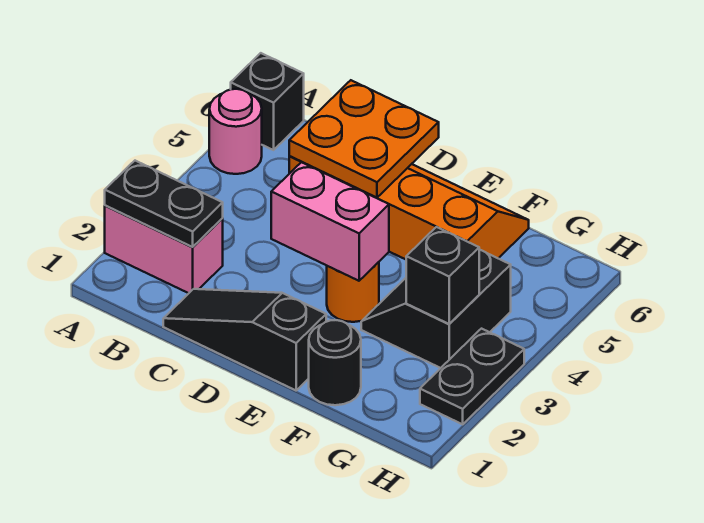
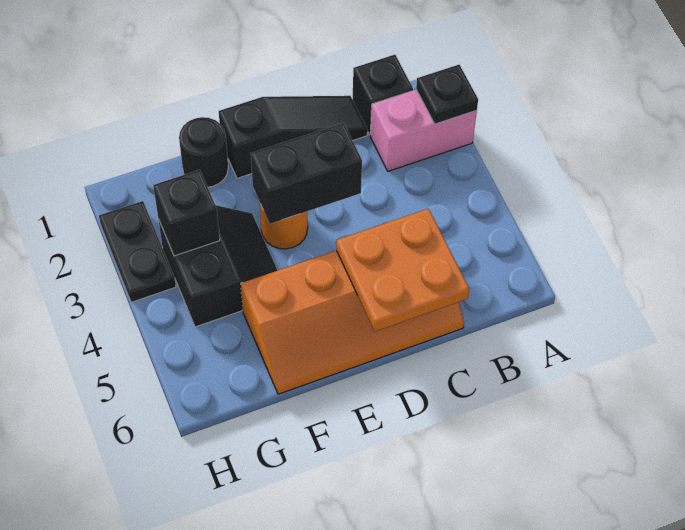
black 1x2 plate [105,161,223,247] -> black 1x1 plate [416,65,478,124]
pink 1x1 round brick [209,89,262,174] -> none
black 1x1 brick [231,53,304,150] -> black 1x1 brick moved to [352,55,413,135]
pink 1x2 brick [271,162,389,281] -> black 1x2 brick [251,123,362,224]

